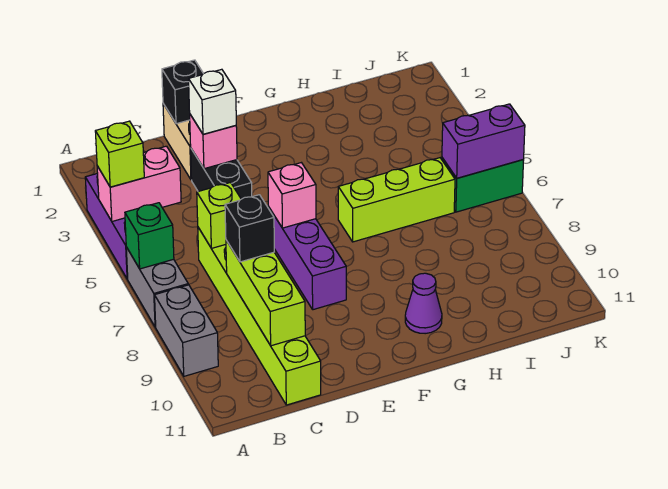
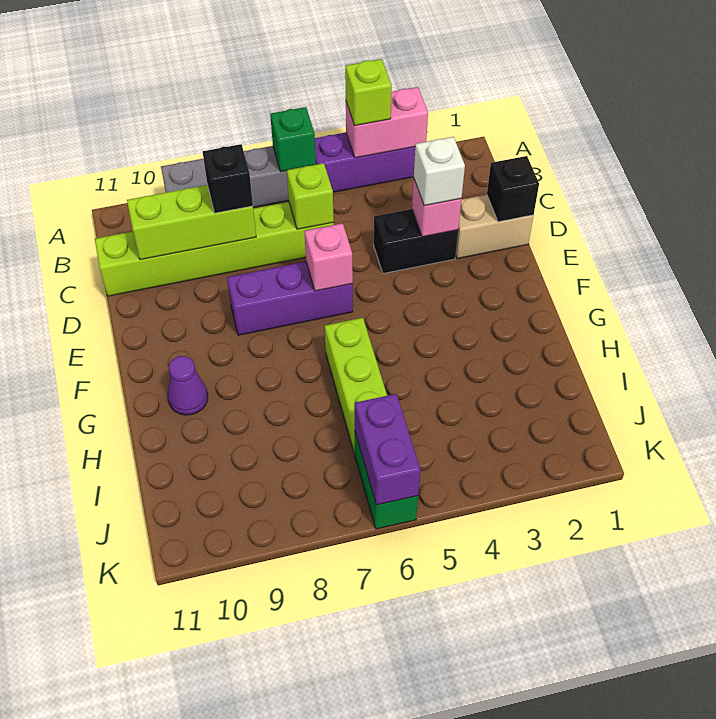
pink 1x2 brick [97,146,181,221] -> pink 1x2 brick turned to [346,87,428,158]

